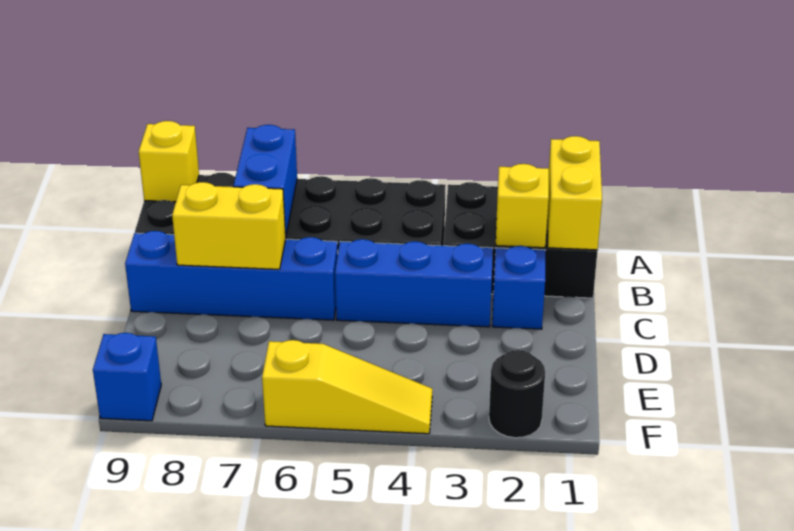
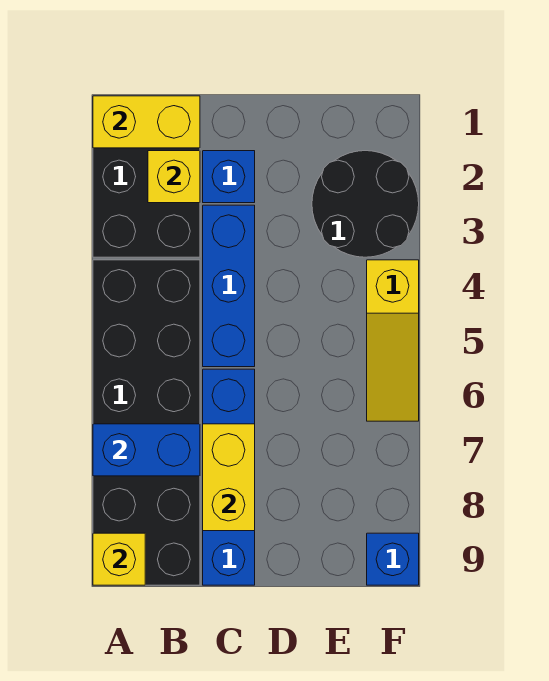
black 1x1 round brick [489,350,545,438] -> black 2x2 round brick [312,151,419,257]
yellow 1x3 slope [262,340,432,434] -> yellow 1x3 slope turned to [367,260,419,421]

